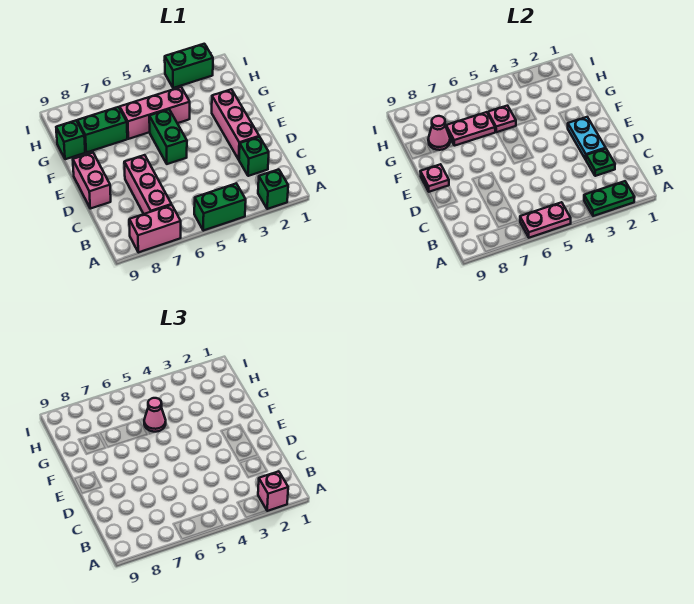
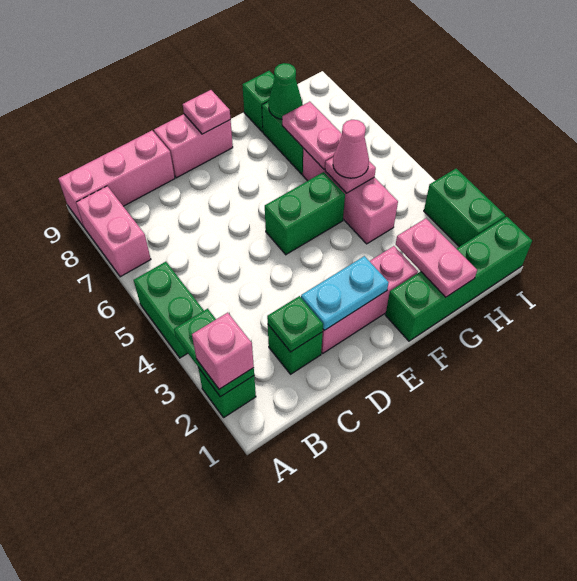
pink 1x2 plate [520,202,571,238] -> pink 1x2 plate moved to [396,218,477,297]
pink 1x3 brick [124,155,171,214] -> pink 1x3 brick moved to [58,131,175,227]
none -> green 1x4 brick [385,217,532,341]
pink 1x1 cone [428,116,450,150] -> green 1x1 cone [268,63,302,119]

